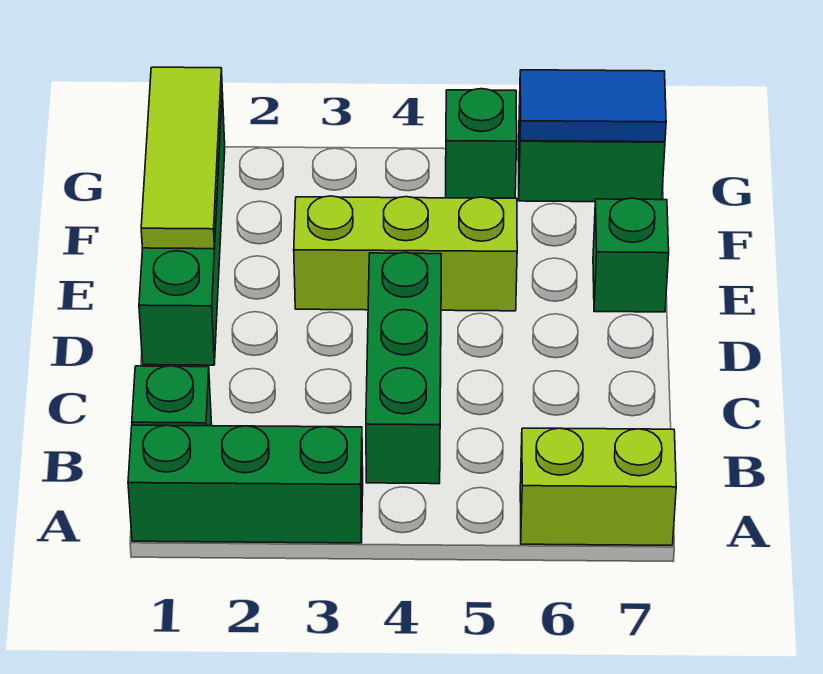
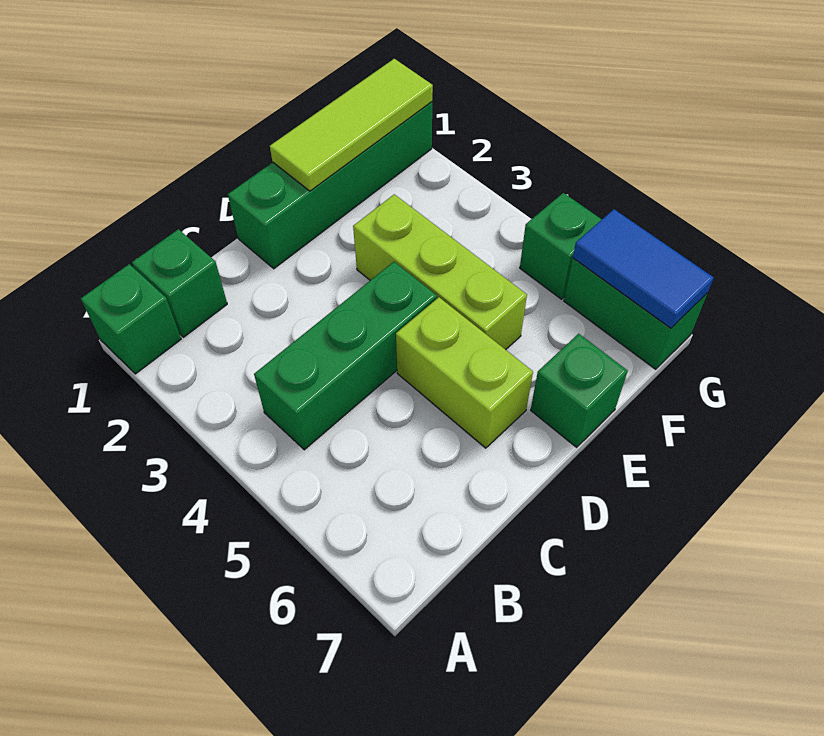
green 1x3 brick [128,425,363,543] -> green 1x1 brick [81,264,181,374]
lime 1x2 brick [520,428,676,545] -> lime 1x2 brick moved to [396,297,533,448]

